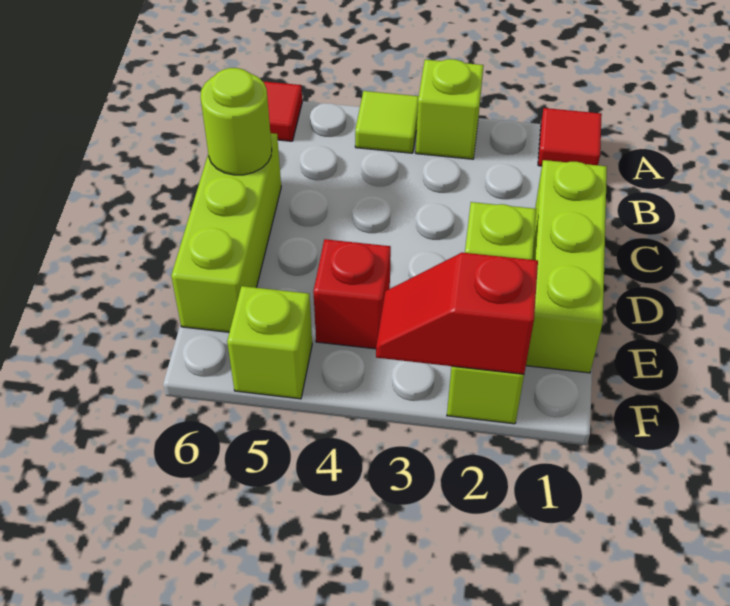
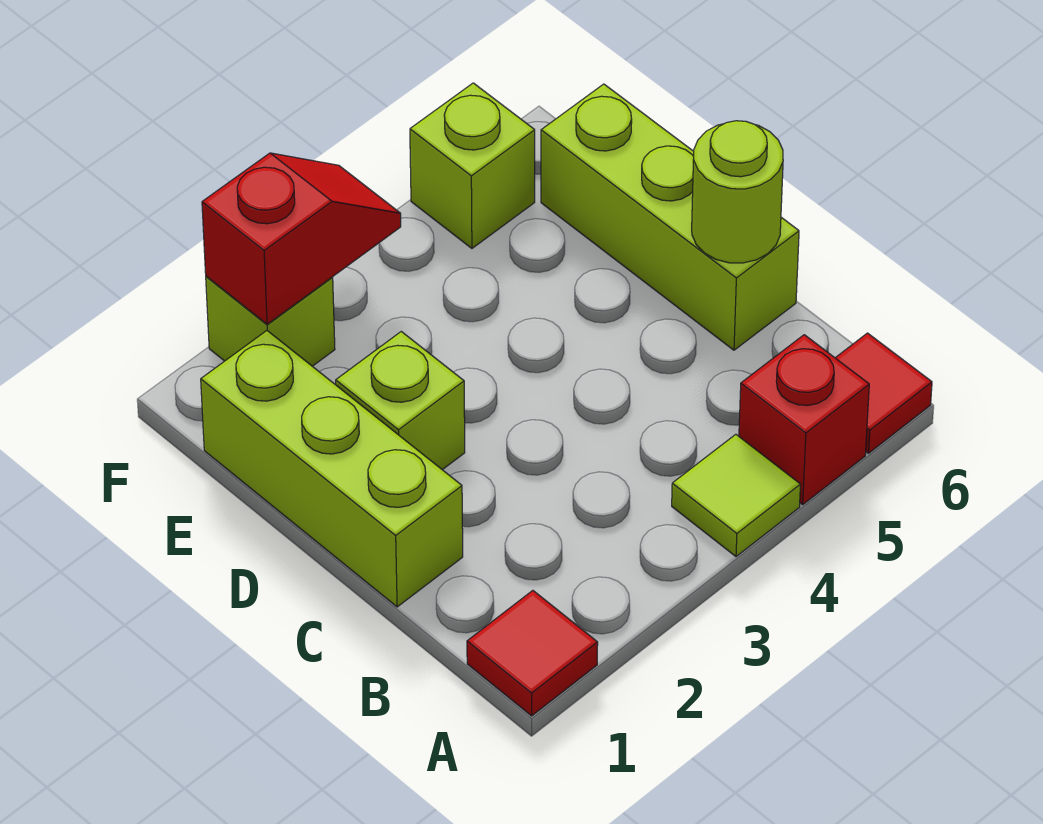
lime 1x1 brick [416,59,484,159] -> none
red 1x1 brick [313,239,391,349] -> red 1x1 brick moved to [739,335,869,505]

